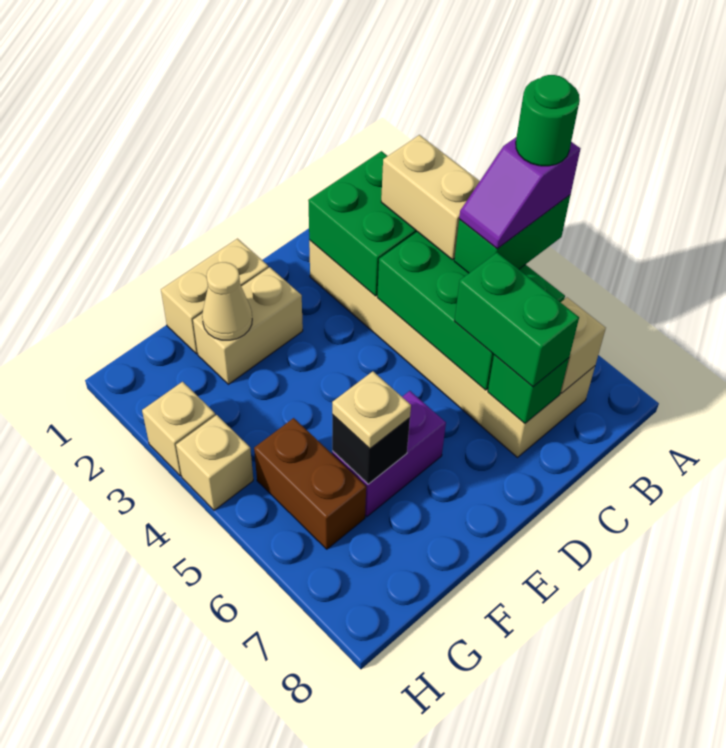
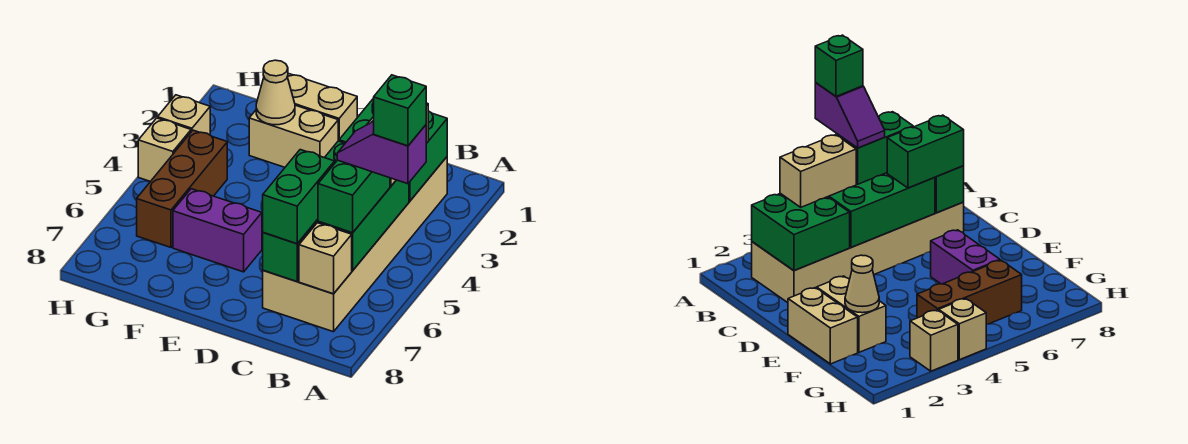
green 1x2 brick [454,195,570,273] -> green 1x2 brick turned to [318,160,390,233]
green 1x1 round brick [516,75,580,166] -> green 1x1 brick [374,75,426,146]
black 1x1 brick [332,415,410,484] -> none
tan 1x1 plate [332,371,411,449] -> none
brown 1x2 brick [254,418,366,549] -> brown 1x3 brick [137,130,227,247]

